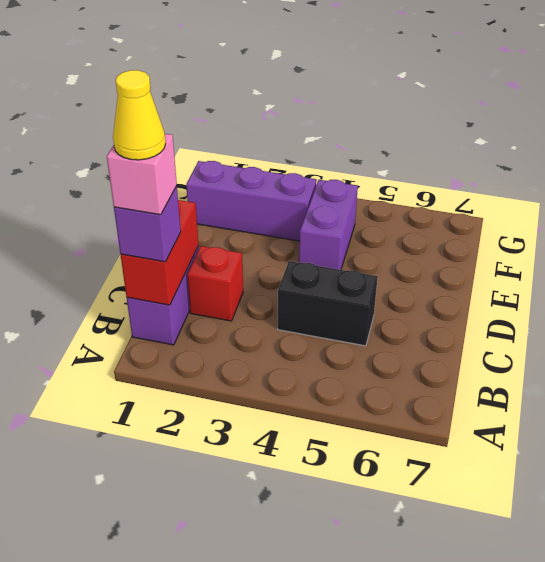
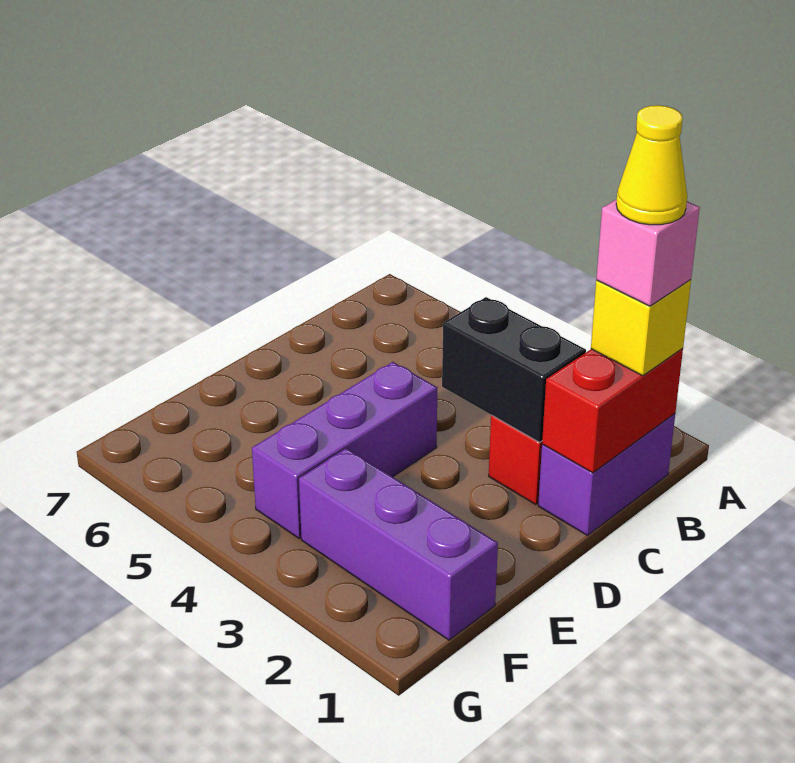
purple 1x1 brick [114,186,181,262] -> yellow 1x1 brick [591,280,691,376]
black 1x2 brick [278,261,378,346] -> black 1x2 brick moved to [442,297,586,442]
purple 1x2 brick [299,180,358,270] -> purple 1x3 brick [252,362,437,538]

